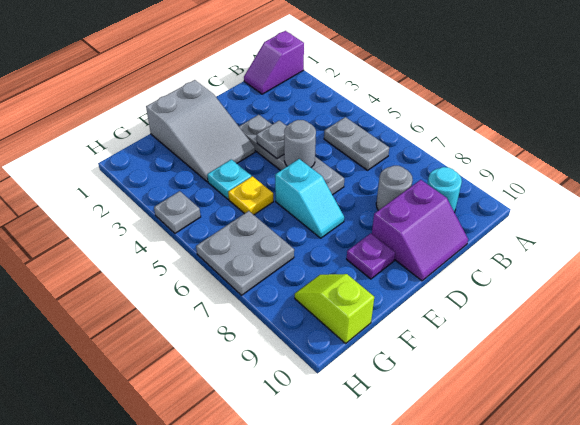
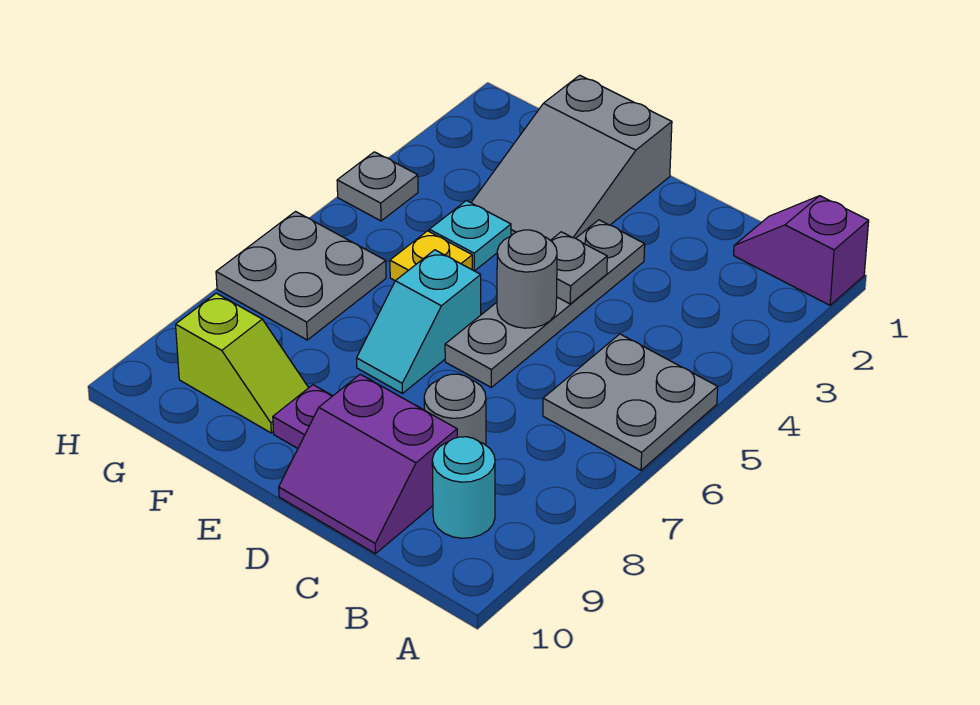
grey 1x2 plate [324,117,389,170] -> grey 2x2 plate [543,334,718,470]
lime 1x2 slope [295,274,374,343] -> lime 1x2 slope turned to [176,293,309,433]

